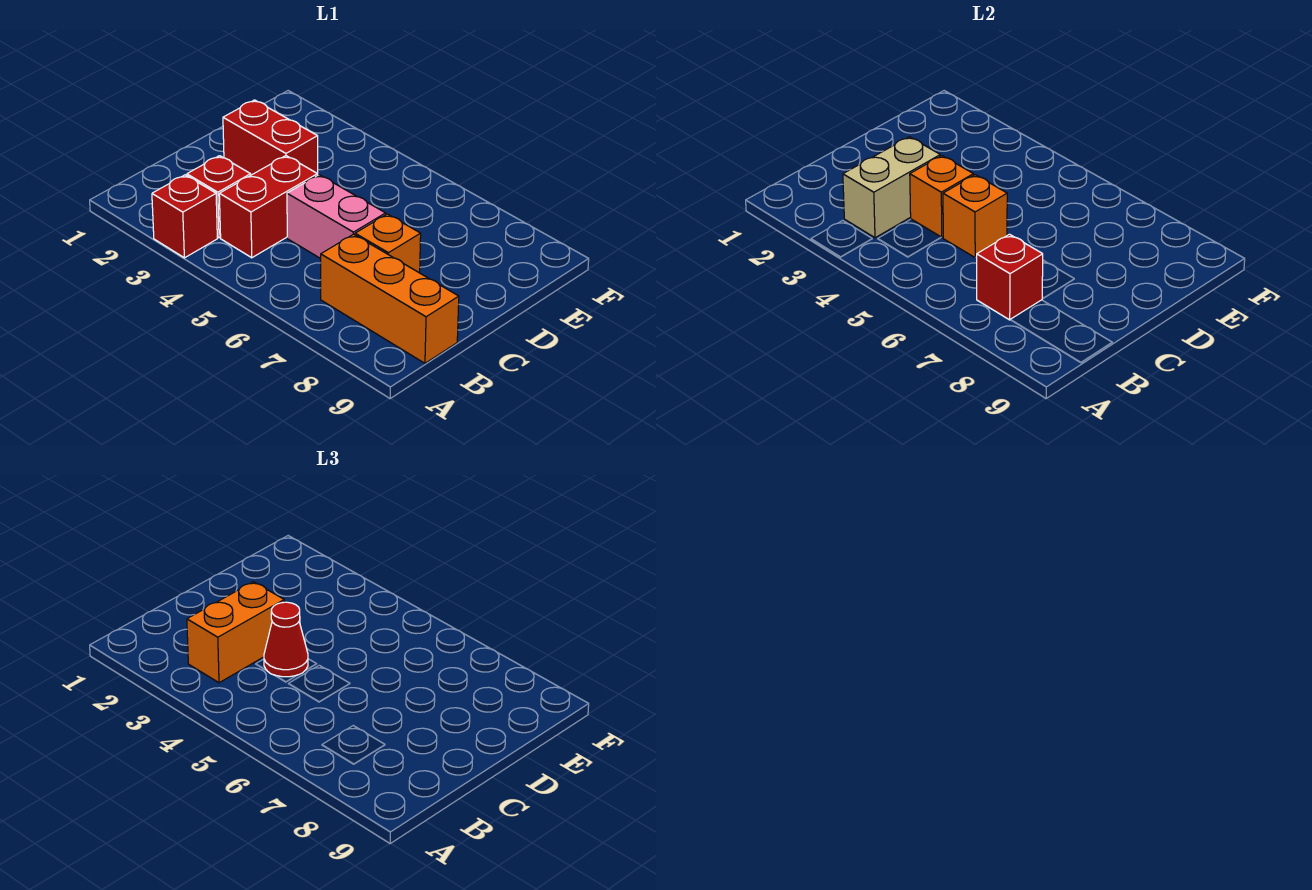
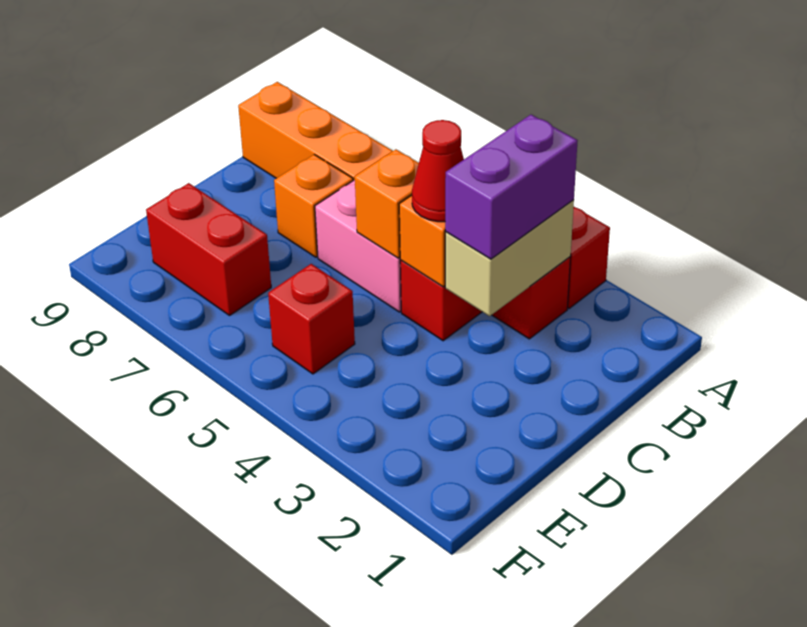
orange 1x2 brick [187,582,284,683] -> purple 1x2 brick [445,115,578,259]
red 1x1 brick [977,234,1043,320] -> red 1x1 brick moved to [268,264,355,374]
red 1x2 brick [223,100,318,175] -> red 1x2 brick moved to [146,183,271,315]

